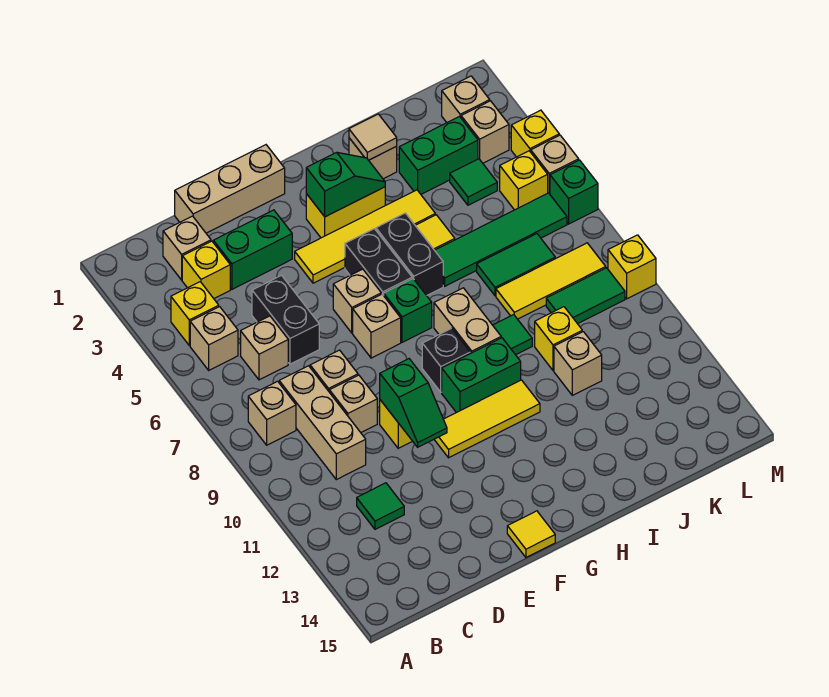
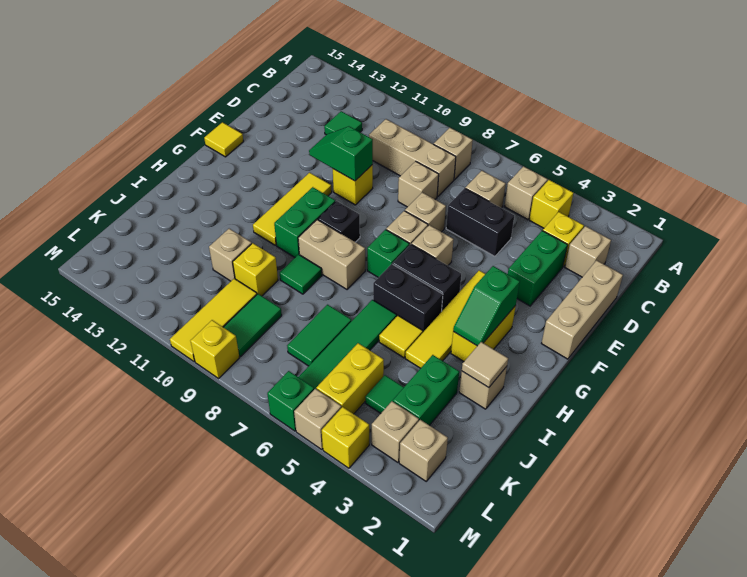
tan 1x1 brick [330,375,377,432] -> tan 1x1 brick moved to [405,192,446,232]
yellow 1x3 tile [496,243,606,319] -> yellow 1x3 tile moved to [170,279,257,362]
yellow 1x1 brick [500,151,548,210] -> yellow 1x2 brick [316,343,384,414]

